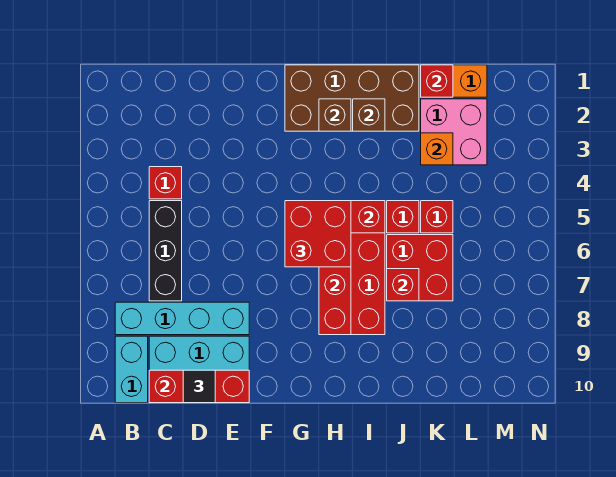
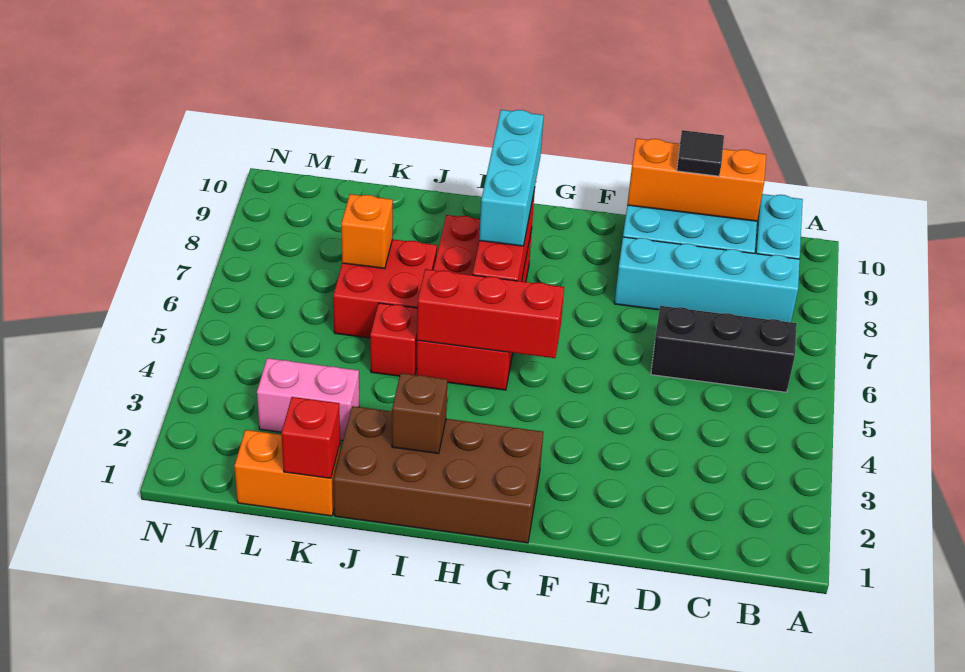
red 1x1 brick [149,167,182,199] -> none
black 1x3 brick [149,201,182,301] -> black 1x3 brick turned to [651,306,797,392]
red 1x3 brick [149,370,249,403] -> orange 1x3 brick [627,138,766,221]
red 2x2 brick [285,201,351,267] -> none
brown 1x1 brick [319,99,351,131] -> none
none -> cyan 1x3 brick [479,110,544,246]
red 1x1 brick [387,269,419,301] -> none
pink 2x2 brick [421,99,487,165] -> pink 1x2 brick [257,358,359,441]
orange 1x1 brick [421,133,453,165] -> orange 1x1 brick moved to [341,194,393,269]
red 1x1 brick [421,201,453,233] -> none

